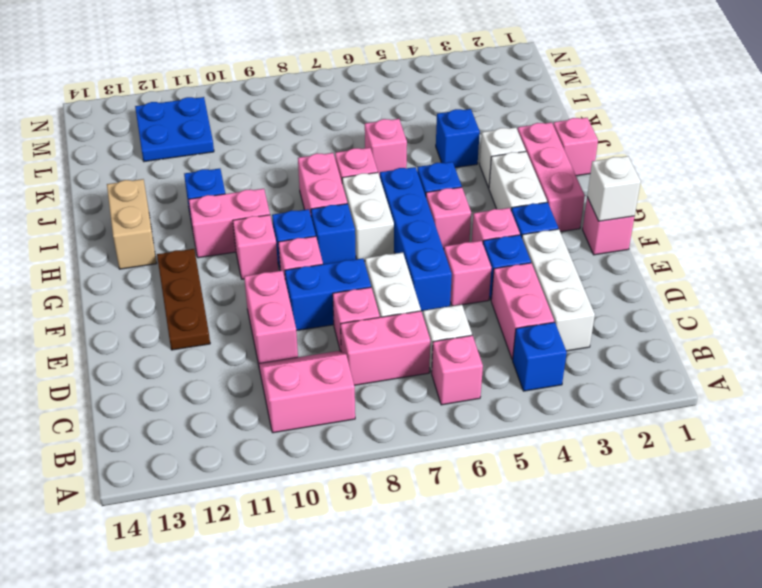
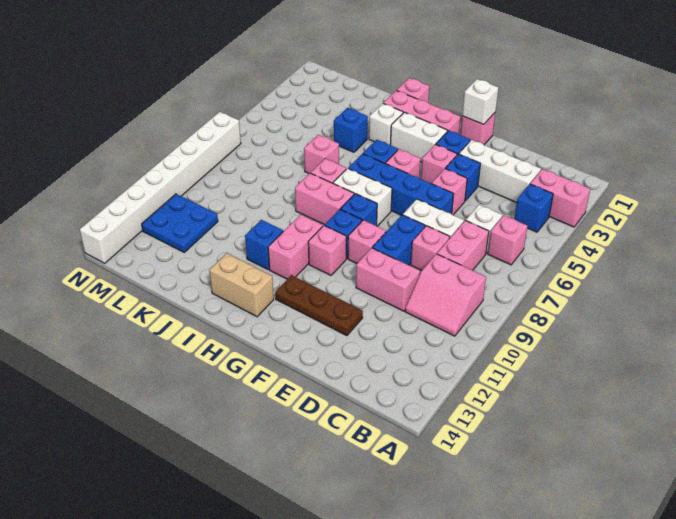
pink 2x2 slope [259,351,355,433] -> pink 2x2 slope turned to [405,254,486,336]
pink 1x2 brick [491,263,554,360] -> pink 1x2 brick moved to [530,169,590,227]
none -> white 1x8 brick [80,112,241,263]

